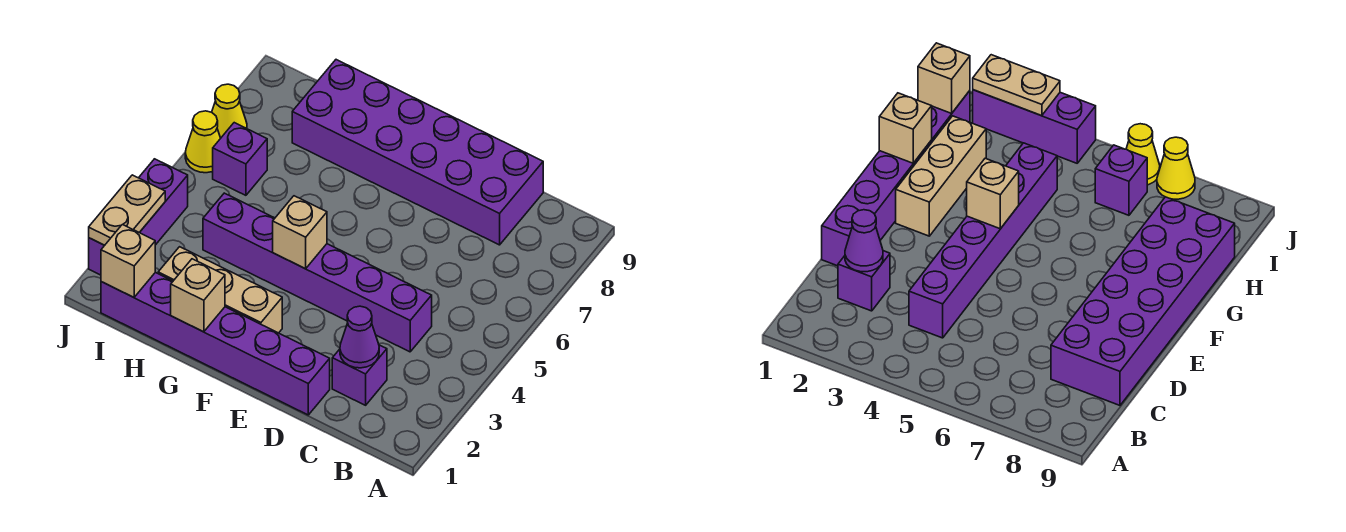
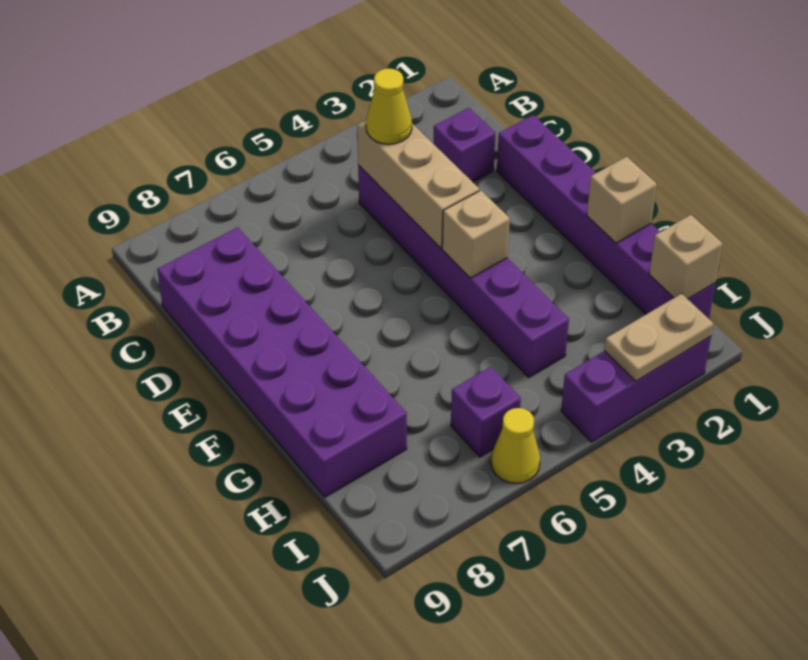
purple 1x1 cone [340,306,379,368] -> none
tan 1x3 brick [158,247,282,333] -> tan 1x3 brick moved to [357,121,480,248]
yellow 1x1 cone [212,84,247,138] -> yellow 1x1 cone moved to [366,69,412,144]

